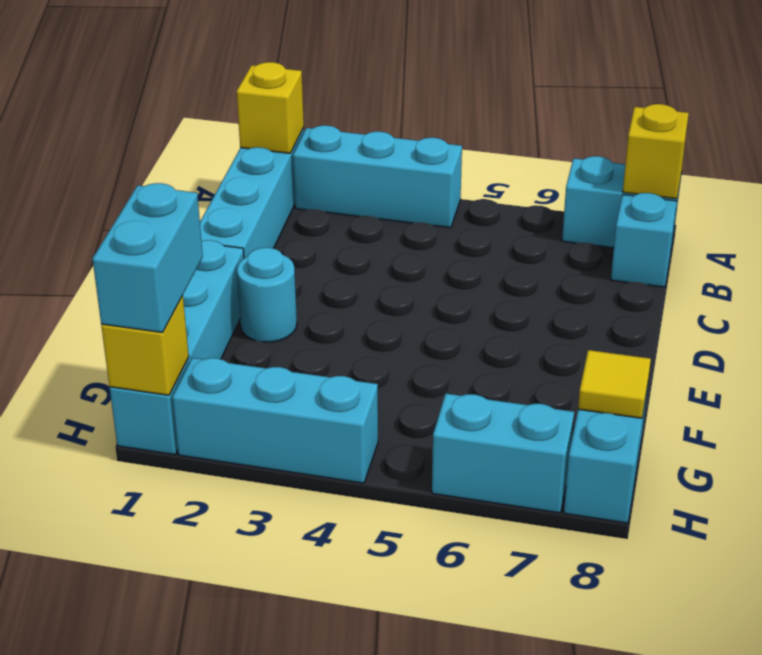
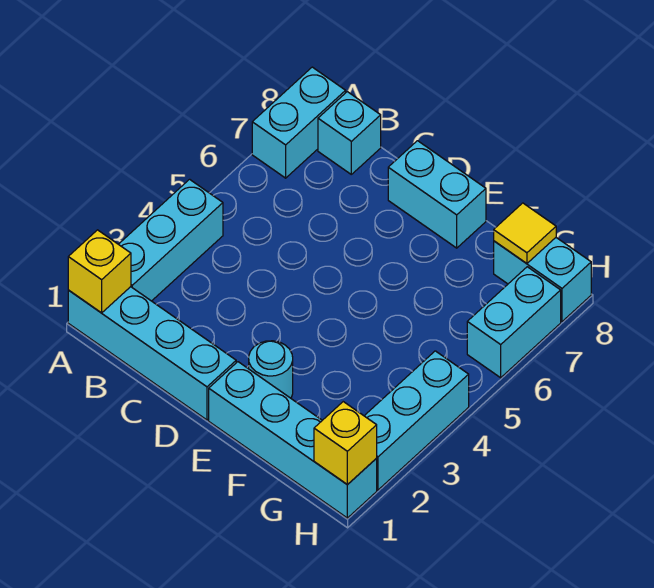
yellow 1x1 brick [623,104,689,199] -> none
cyan 1x2 brick [92,183,203,333] -> cyan 1x2 brick moved to [388,141,486,248]

